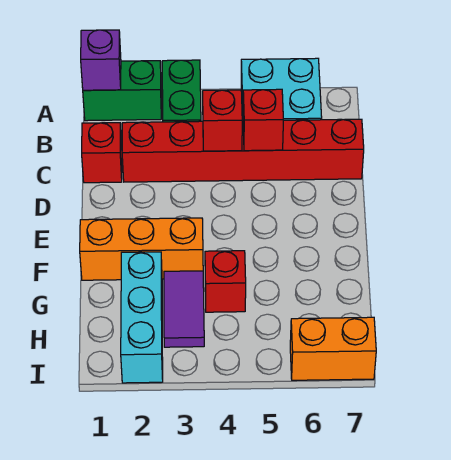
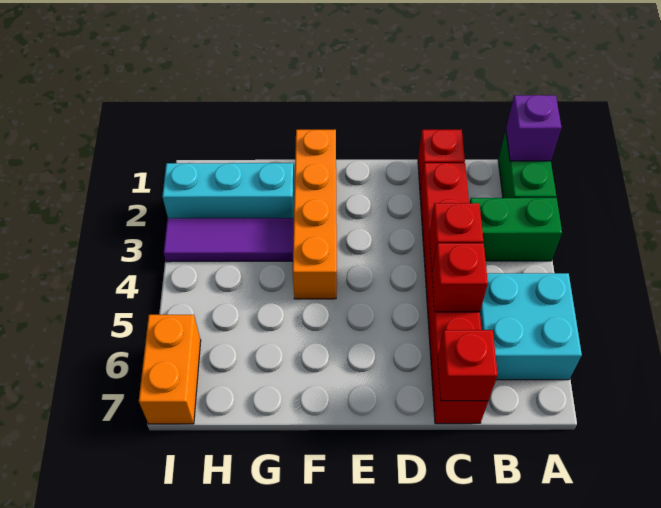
orange 1x3 brick [80,218,203,280] -> orange 1x4 brick [293,130,337,299]
purple 1x2 tile [164,271,204,347] -> purple 1x3 tile [164,218,294,262]
red 1x1 brick [205,251,246,312] -> red 1x1 brick moved to [438,330,498,401]

